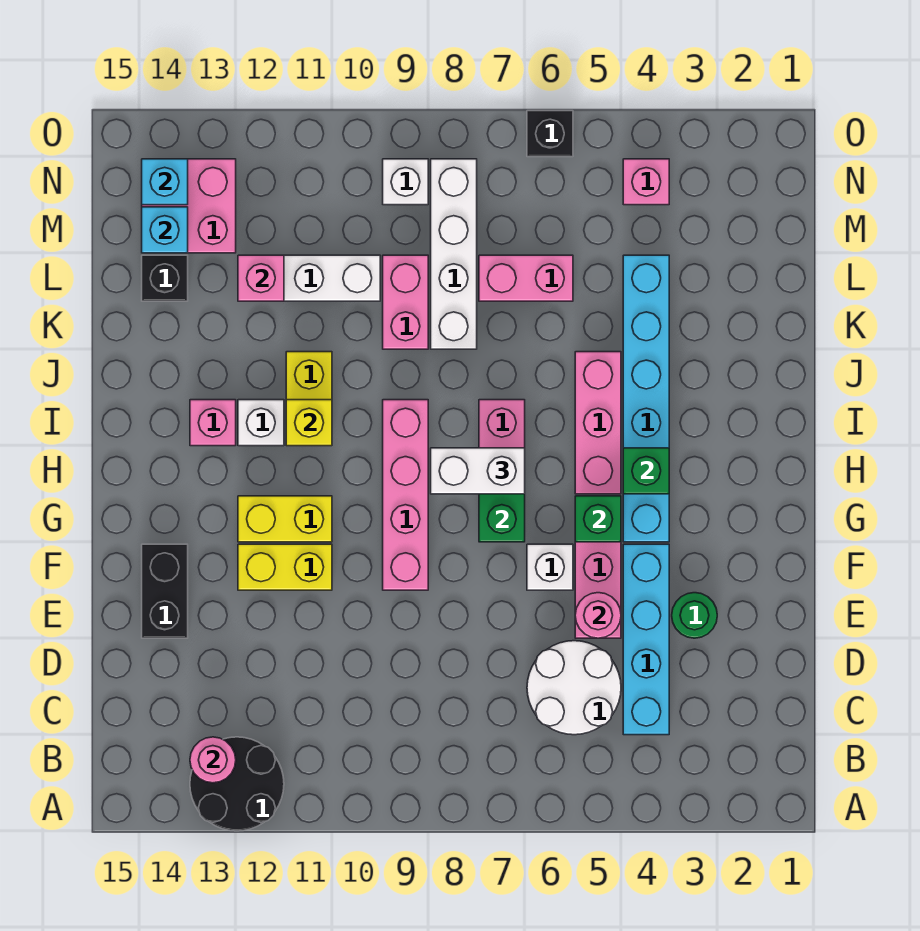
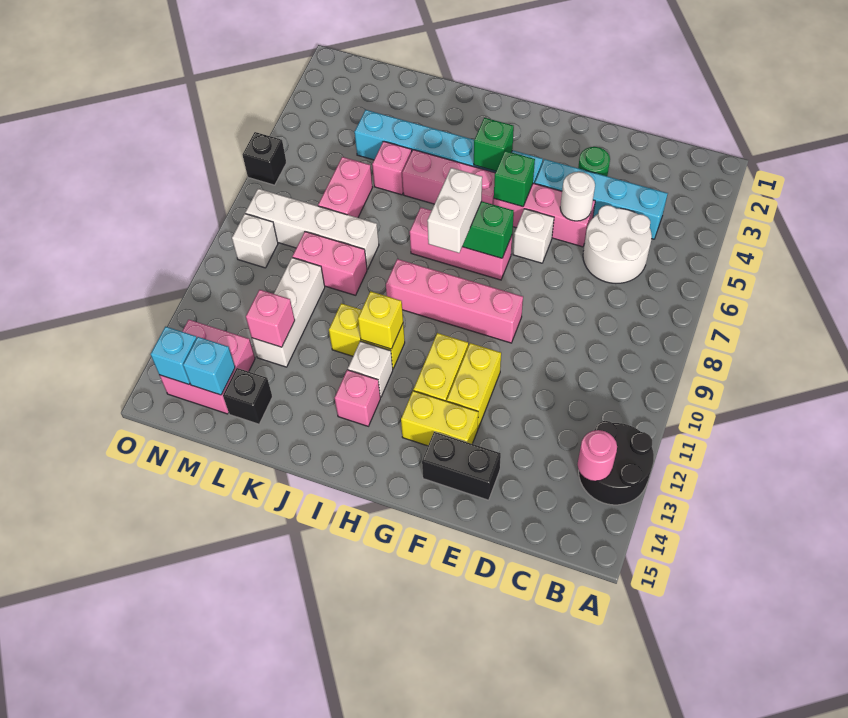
pink 1x1 round brick [575,593,621,638] -> white 1x1 round brick [560,172,595,221]
none -> yellow 1x2 brick [401,391,478,446]
pink 1x1 brick [623,159,669,205] -> pink 1x1 brick moved to [372,141,412,195]

